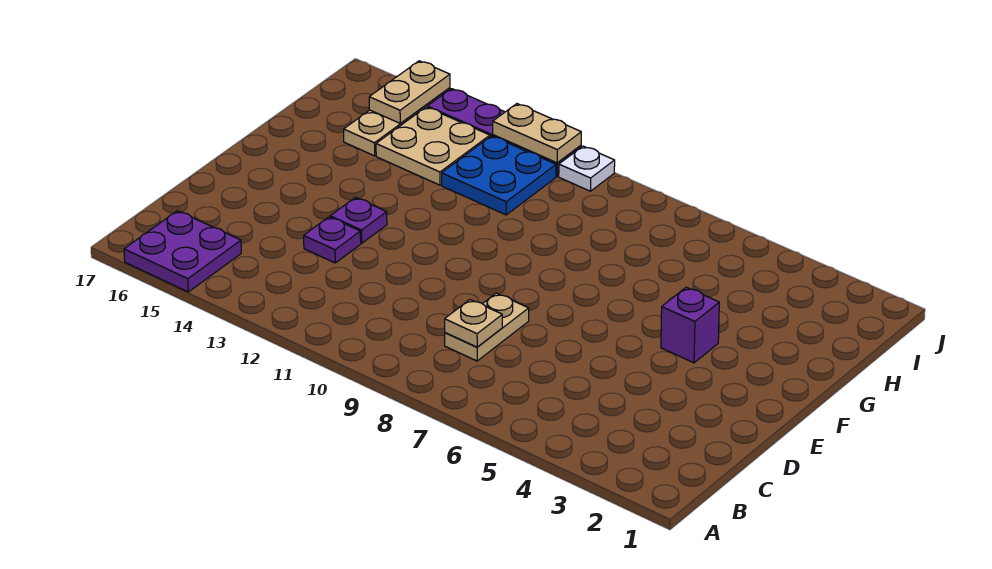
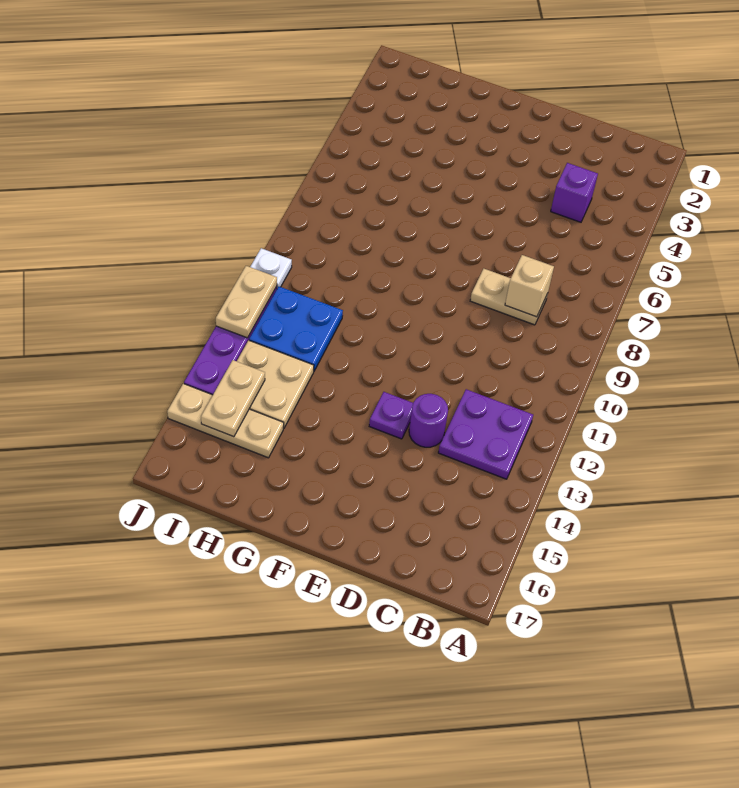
purple 2x2 plate [124,211,241,292] -> purple 2x2 plate moved to [438,389,533,479]
tan 1x1 plate [445,300,502,347] -> tan 1x1 brick [505,255,554,317]
purple 1x1 plate [304,217,361,263] -> purple 1x1 round brick [409,394,448,447]
purple 1x1 brick [661,287,719,363] -> purple 1x1 brick moved to [551,163,598,222]
tan 1x2 plate [369,61,450,123] -> tan 1x2 plate turned to [201,360,265,437]

